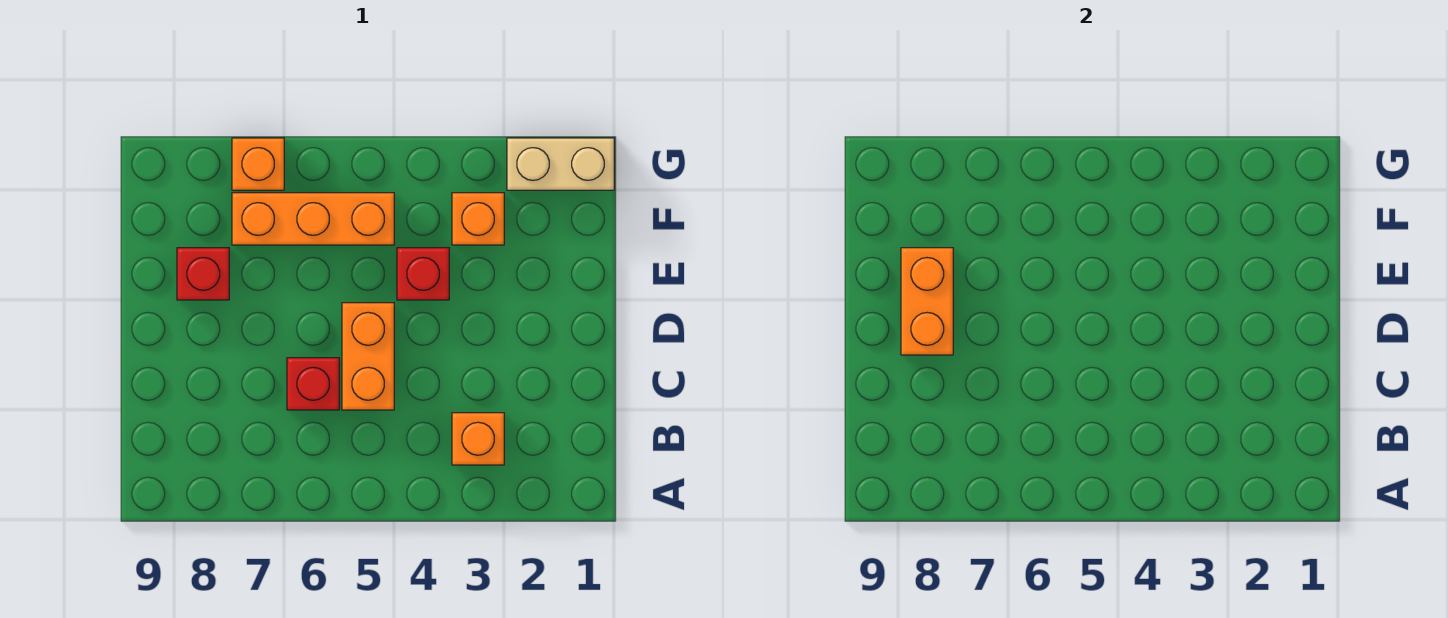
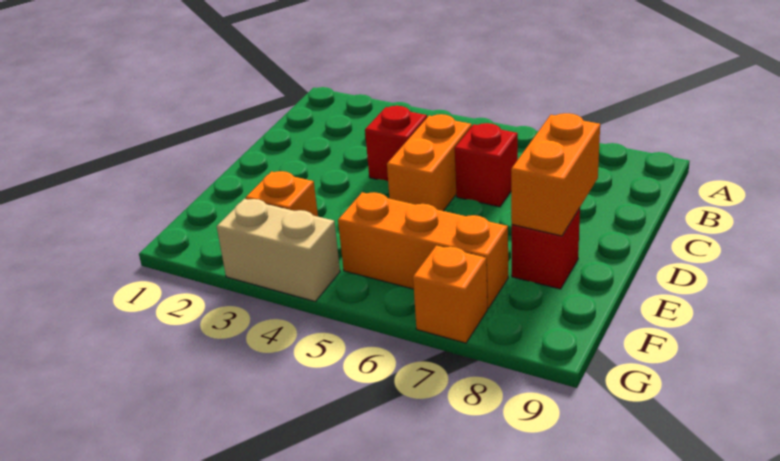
orange 1x1 brick [452,413,504,465] -> none
red 1x1 brick [397,248,449,300] -> red 1x1 brick moved to [365,106,427,181]
tan 1x2 brick [507,138,614,190] -> tan 1x2 brick moved to [217,199,340,301]

